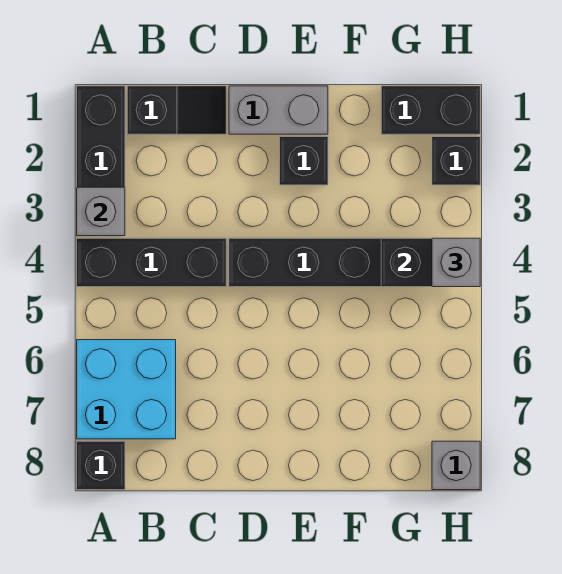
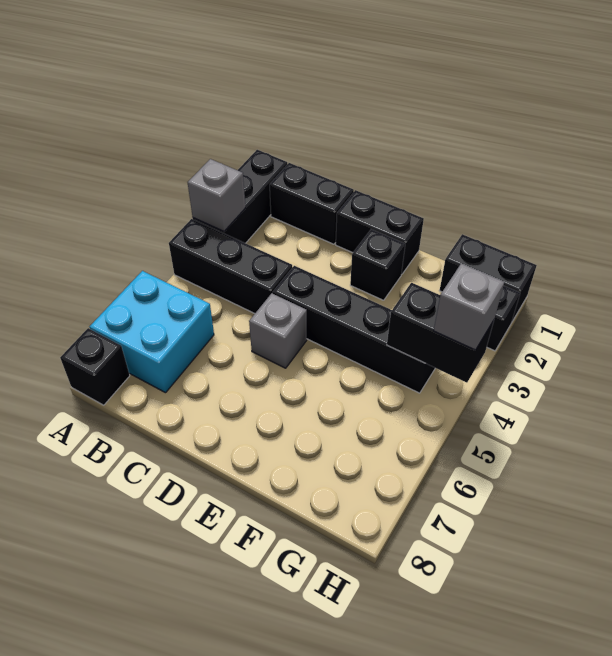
black 1x2 slope [127,86,226,134] -> black 1x2 brick [270,163,354,244]
grey 1x2 brick [229,86,328,134] -> black 1x2 brick [336,190,424,274]
grey 1x1 brick [432,441,480,490] -> grey 1x1 brick moved to [249,293,307,368]

